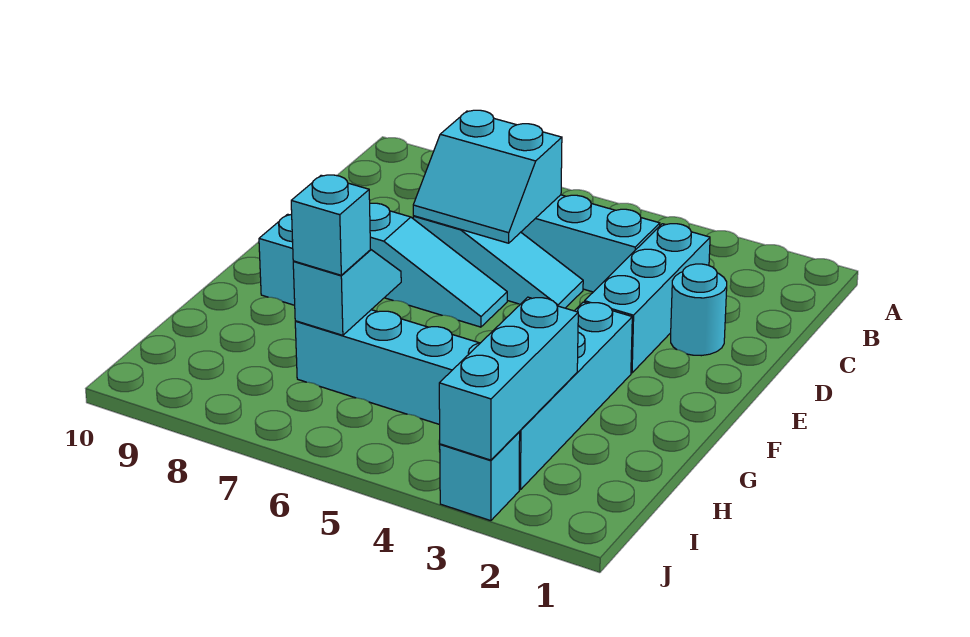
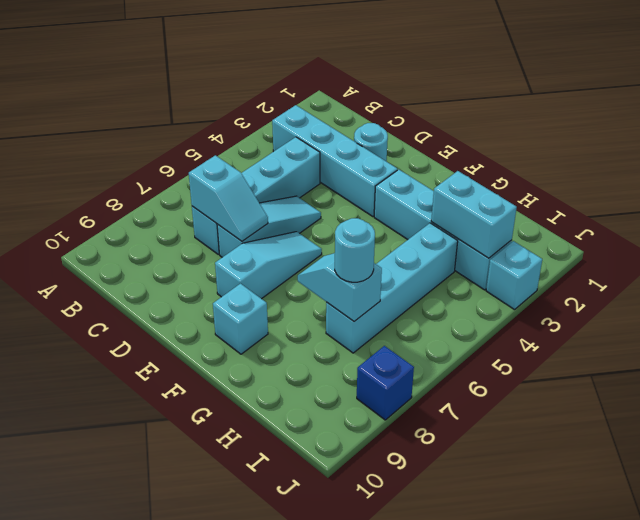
cyan 1x3 brick [585,224,710,373] -> cyan 1x4 brick [272,105,397,217]
cyan 2x2 slope [413,110,562,243] -> cyan 1x2 slope [189,155,268,241]
cyan 1x3 brick [439,297,578,460] -> cyan 1x2 brick [431,171,517,258]
cyan 1x1 brick [291,175,371,275] -> cyan 1x1 round brick [335,218,375,282]
none -> blue 1x1 brick [357,346,414,420]

